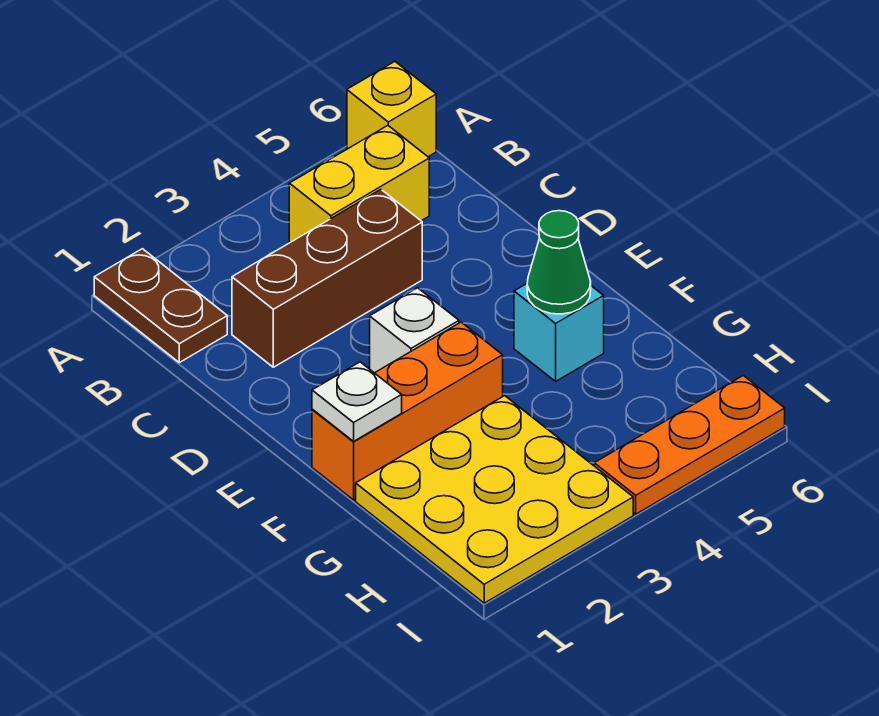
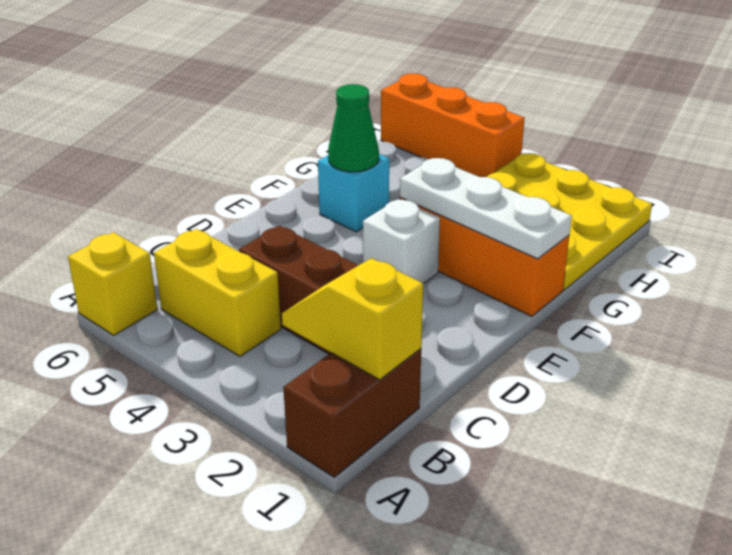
brown 1x2 plate [94,249,227,363] -> brown 1x2 brick [283,349,421,477]
none -> yellow 1x2 slope [282,258,423,380]
white 1x1 plate [312,362,402,441] -> white 1x3 plate [400,158,572,259]
orange 1x3 plate [594,375,785,514] -> orange 1x3 brick [381,73,525,177]

